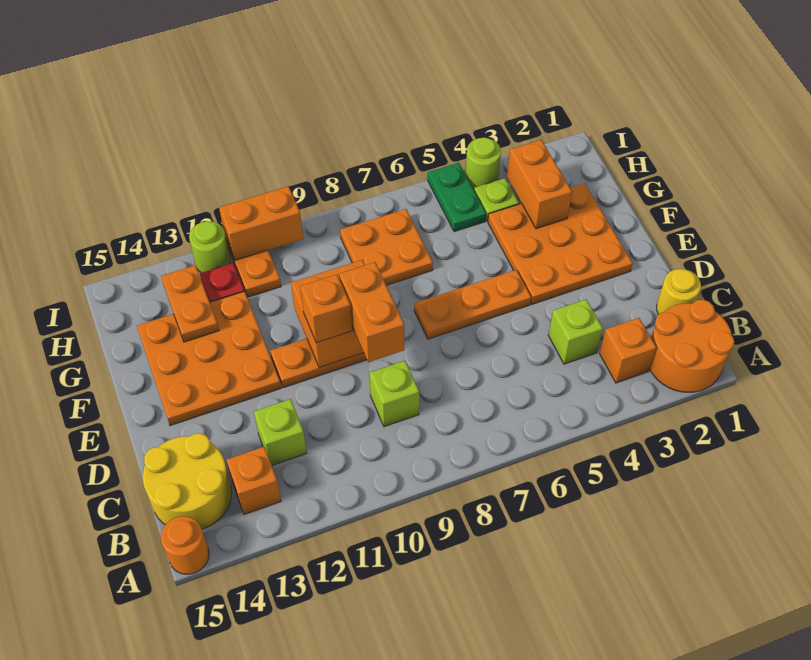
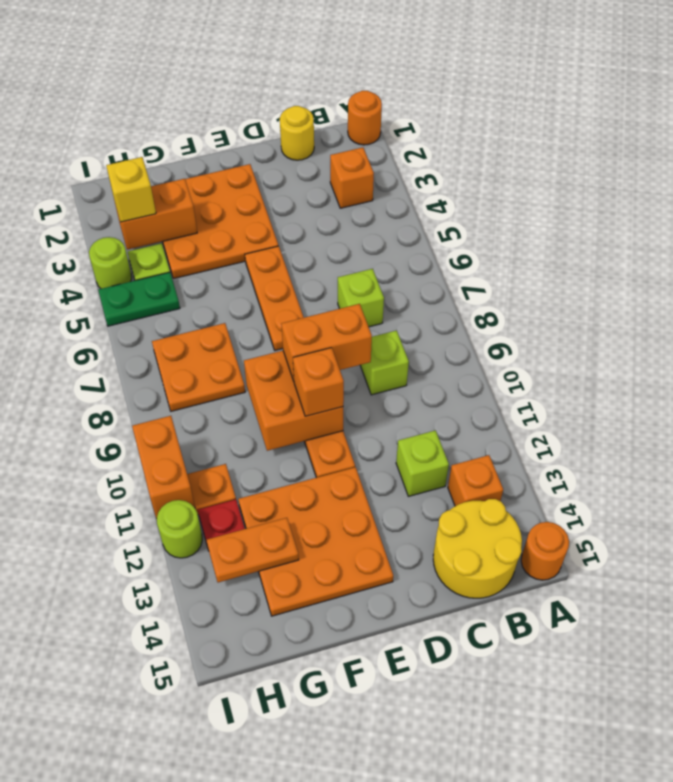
orange 2x2 round brick [650,300,734,392] -> orange 1x1 round brick [348,91,382,145]
lime 1x1 brick [548,300,603,364] -> lime 1x1 brick moved to [338,269,384,327]
none -> yellow 1x1 brick [106,157,156,222]

